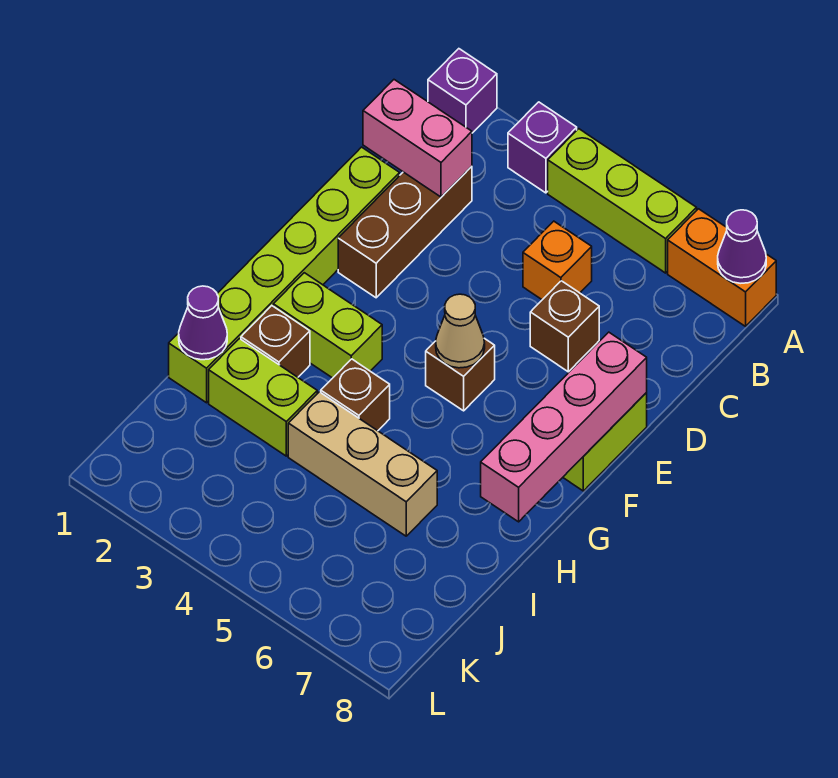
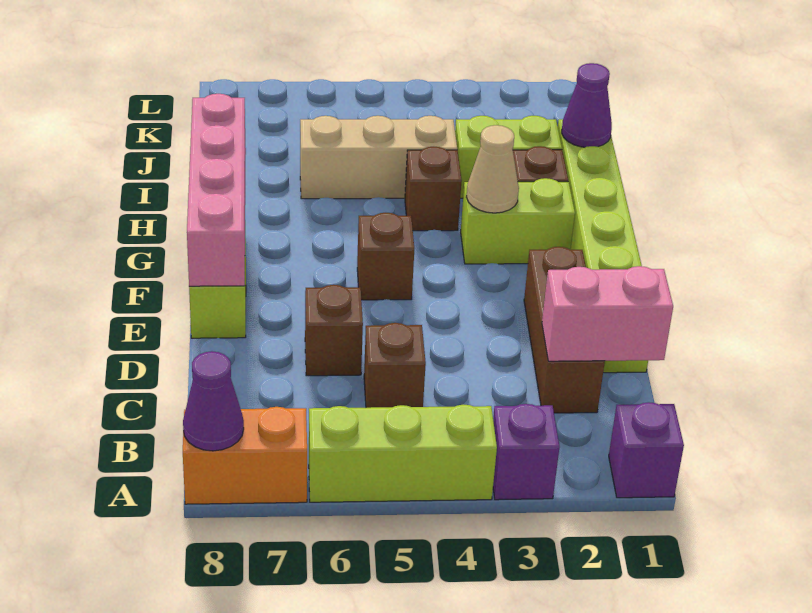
orange 1x1 brick [523,221,592,300] -> brown 1x1 brick [364,323,426,408]
tan 1x1 cone [436,294,485,368] -> tan 1x1 cone moved to [466,125,519,213]

